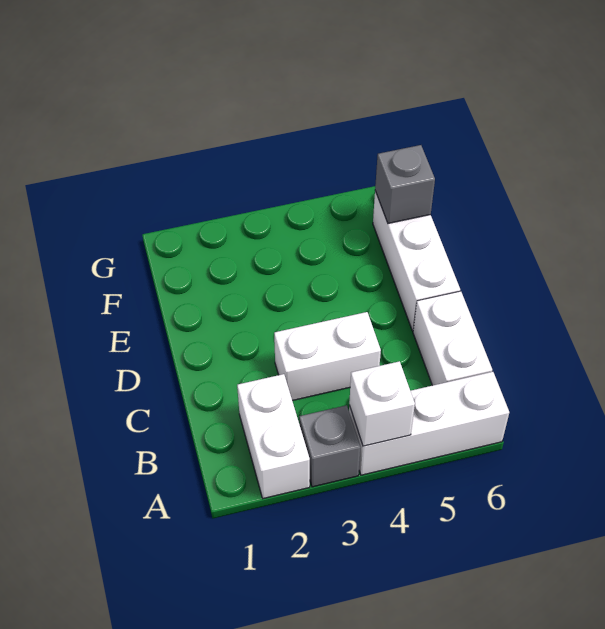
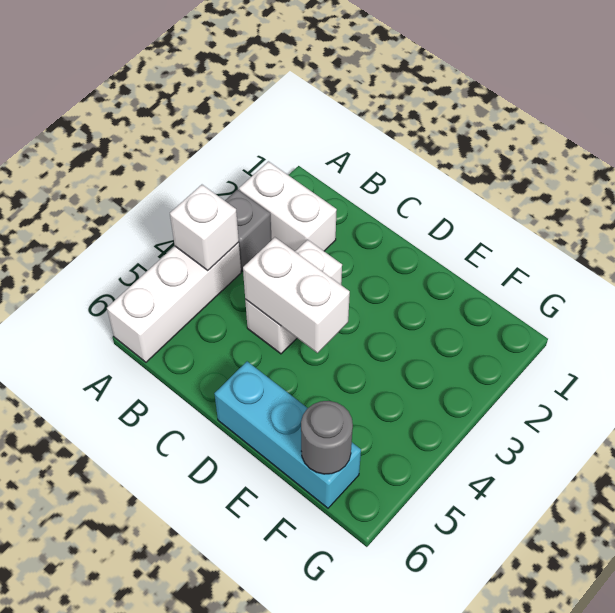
white 1x2 brick [413,291,492,385] -> white 1x2 brick moved to [243,237,350,353]
white 1x3 brick [373,191,460,331] -> cyan 1x3 brick [215,361,361,508]
grey 1x1 brick [375,145,435,223] -> grey 1x1 round brick [301,401,353,474]

